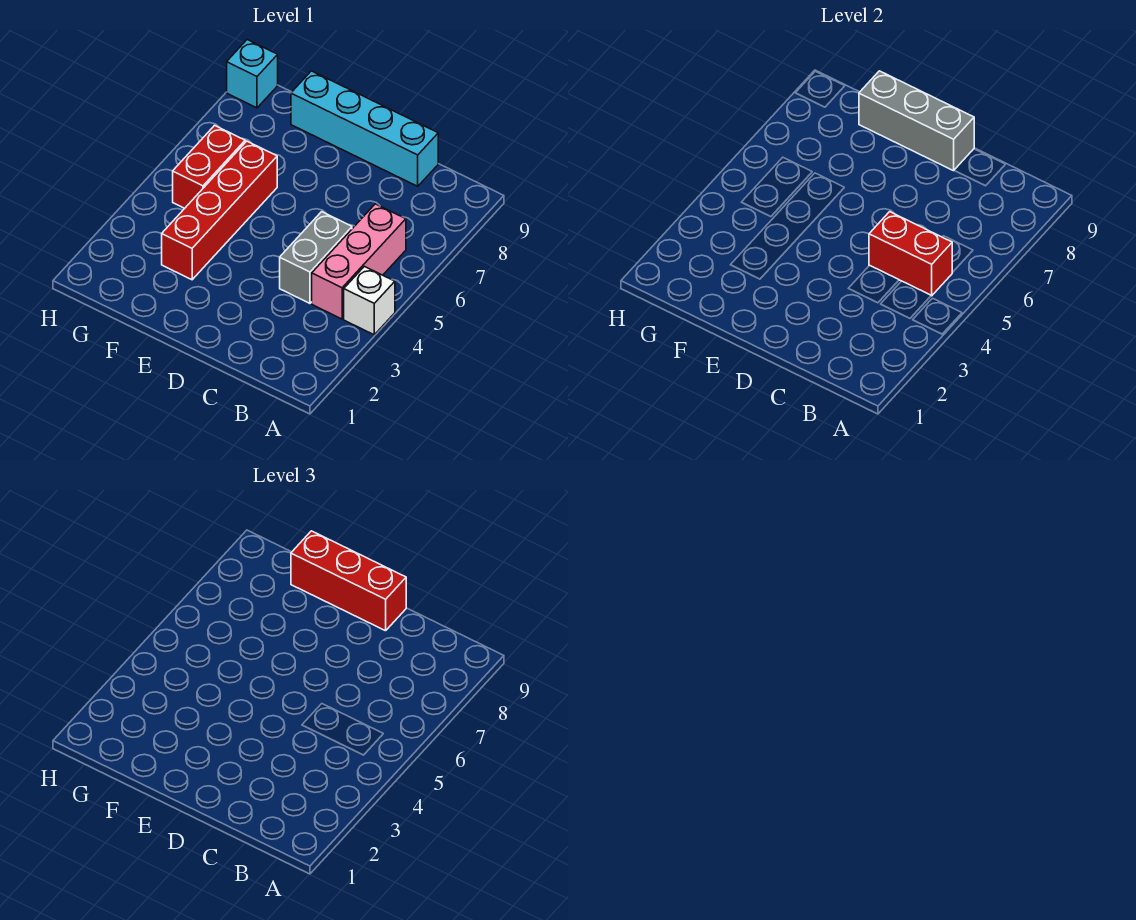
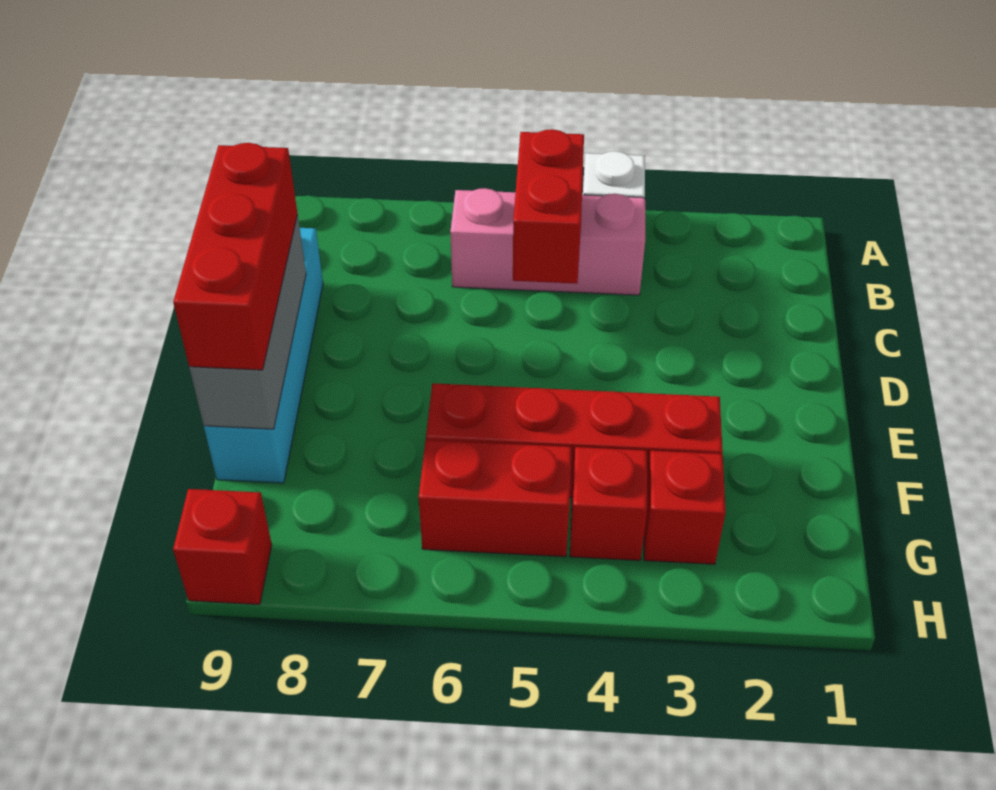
grey 1x2 brick [280,212,352,303] -> none
none -> red 1x1 brick [644,451,726,564]
none -> red 1x1 brick [570,447,647,560]
cyan 1x1 brick [227,40,278,108] -> red 1x1 brick [173,489,272,604]

